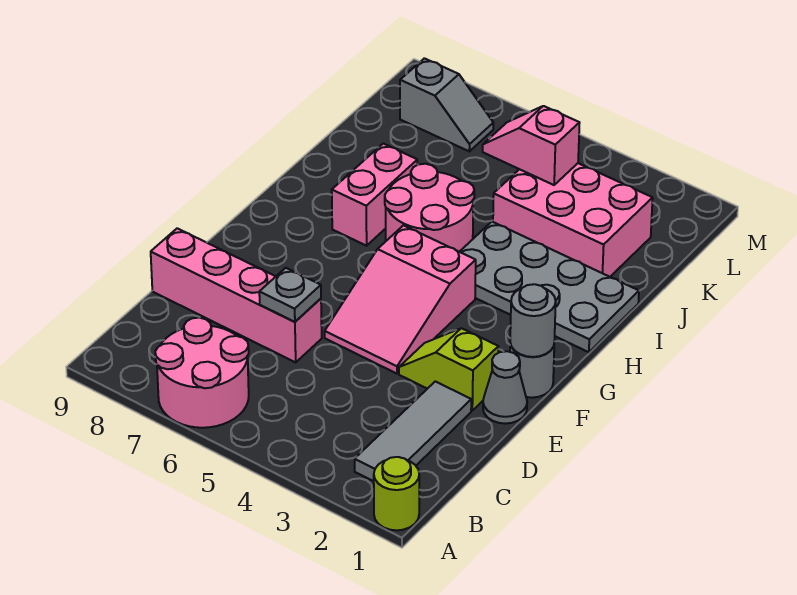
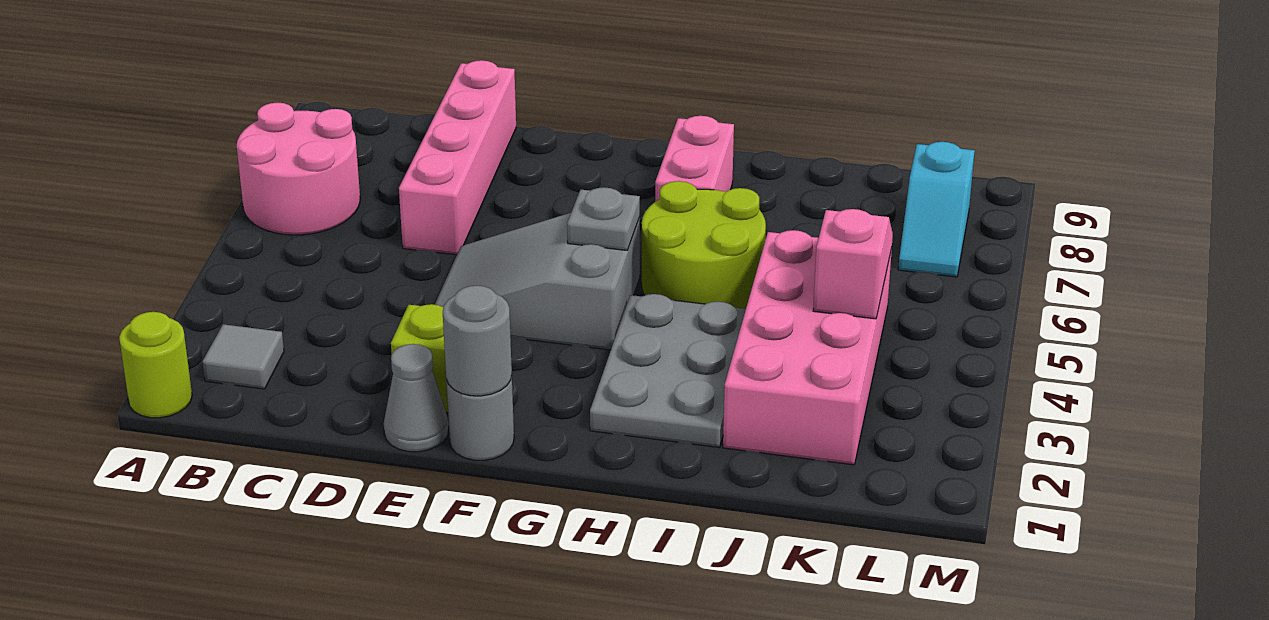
grey 1x3 tile [355,381,471,481] -> grey 1x1 tile [203,324,284,389]
grey 1x1 plate [259,268,321,322] -> grey 1x1 plate moved to [567,187,640,250]
pink 2x3 slope [325,225,476,374] -> grey 2x3 slope [435,213,640,350]
grey 2x4 plate [460,222,639,352] -> grey 2x3 plate [590,294,746,447]
pink 2x2 round brick [385,164,474,252] -> lime 2x2 round brick [642,181,766,309]
pink 1x2 brick [332,144,417,246] -> pink 1x2 brick turned to [655,116,734,202]
pink 2x3 brick [493,163,653,277] -> pink 2x4 brick [723,230,892,465]
grey 1x2 slope [400,58,493,151] -> cyan 1x2 slope [898,142,975,277]

